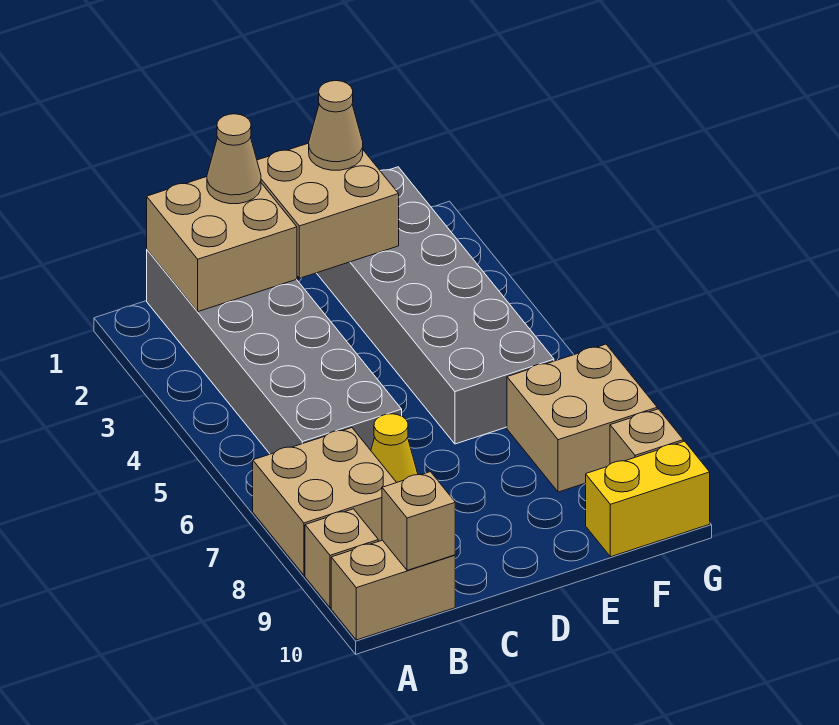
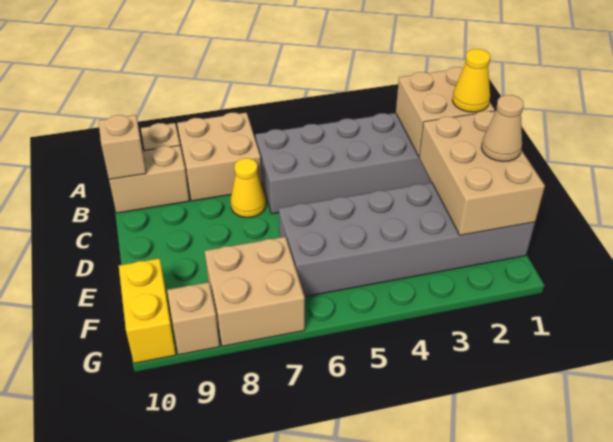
tan 1x2 brick [331,540,455,640] -> tan 1x2 brick turned to [109,145,189,213]
tan 1x1 cone [207,114,261,204] -> yellow 1x1 cone [452,49,490,112]
tan 2x2 brick [257,143,399,278] -> tan 2x3 brick [419,111,545,235]

